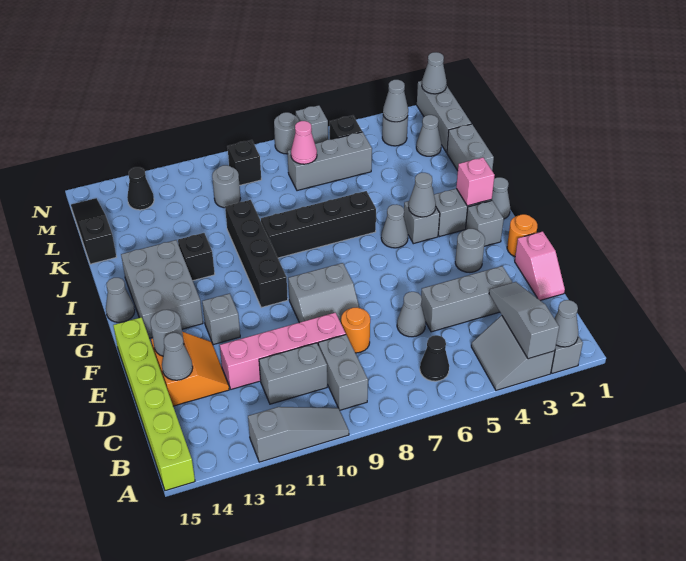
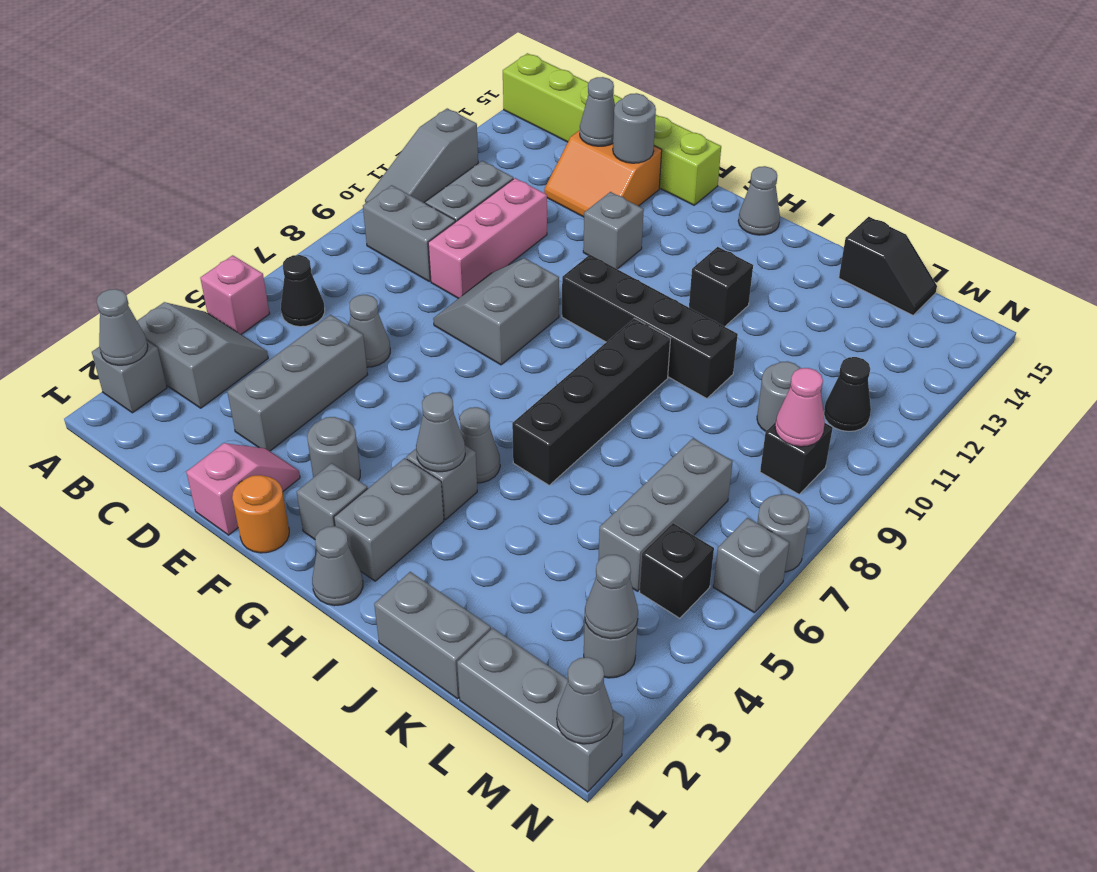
grey 1x3 slope [489,282,559,359] -> none
pink 1x2 slope [515,231,565,301] -> pink 1x2 slope turned to [186,443,300,535]
orange 1x1 round brick [341,308,370,353] -> none
pink 1x4 brick [220,313,346,389] -> pink 1x3 brick [428,178,547,299]
grey 2x3 brick [121,240,203,338] -> none
pink 1x1 brick [456,158,495,206] -> pink 1x1 brick moved to [200,255,270,334]
black 1x3 slope [71,198,116,264] -> black 1x2 slope [839,217,937,315]
grey 1x1 cone [416,115,441,156] -> none
pink 1x1 cone [291,121,317,164] -> pink 1x1 cone moved to [775,368,825,447]
black 1x1 cone [127,167,154,210] -> black 1x1 cone moved to [824,357,871,431]

